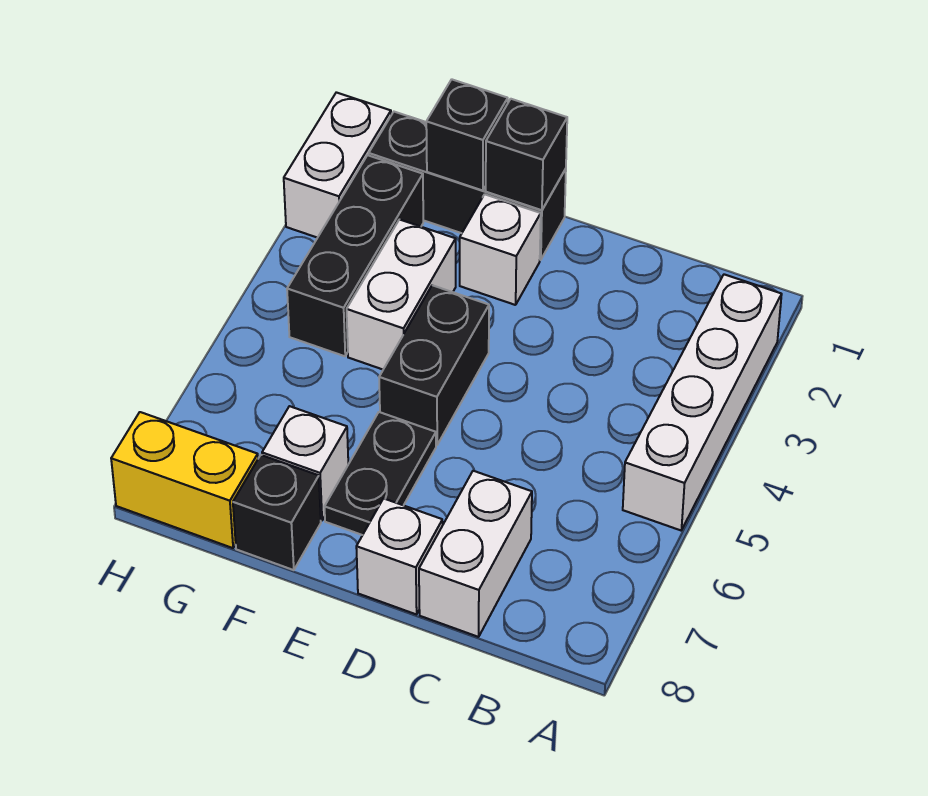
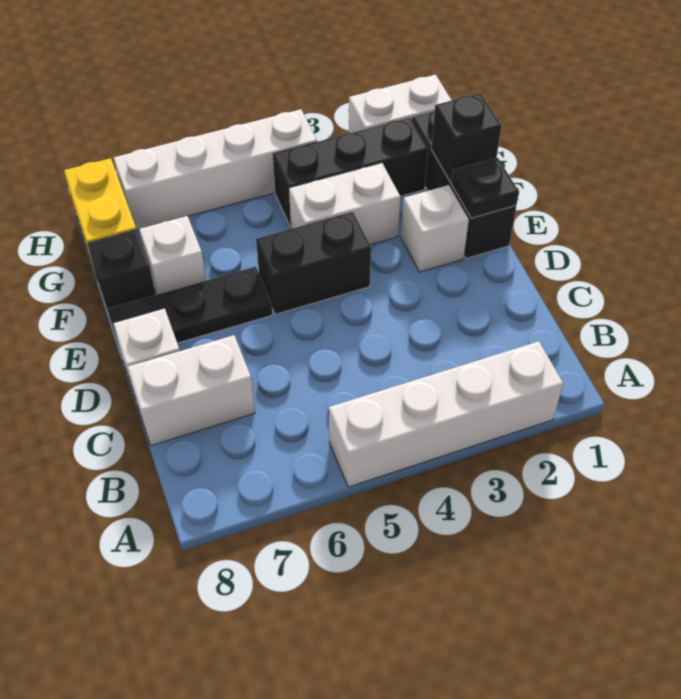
black 1x1 brick [486,99,567,210] -> black 1x1 plate [451,158,519,218]
black 1x2 plate [324,412,436,535] -> black 1x3 plate [107,267,273,352]
none -> white 1x4 brick [114,109,317,230]

